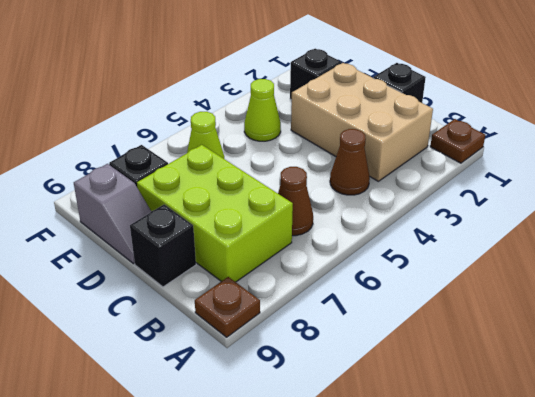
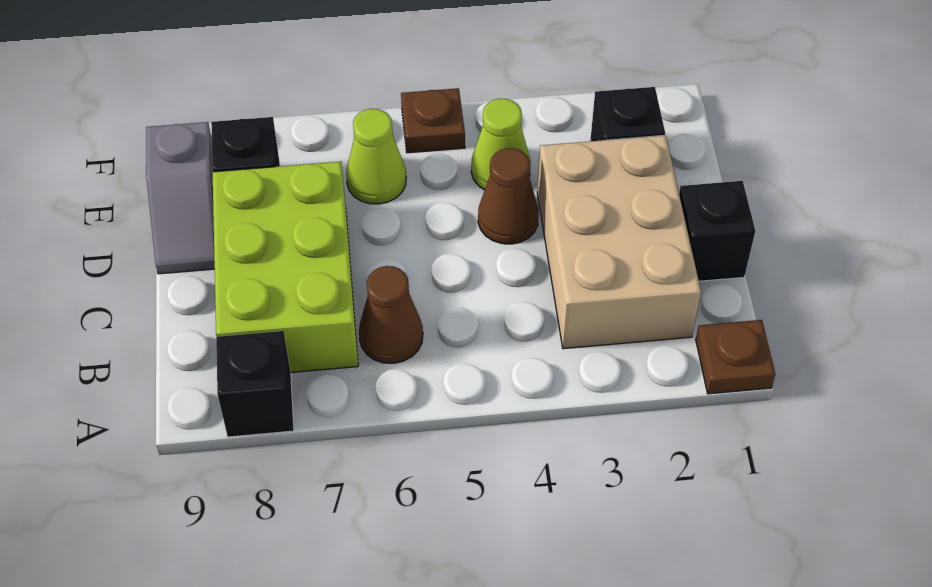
brown 1x1 plate [195,277,260,337] -> brown 1x1 plate moved to [401,88,465,153]
brown 1x1 cone [330,129,370,195] -> brown 1x1 cone moved to [478,148,539,244]
black 1x1 brick [130,204,196,287] -> black 1x1 brick moved to [216,331,294,437]

